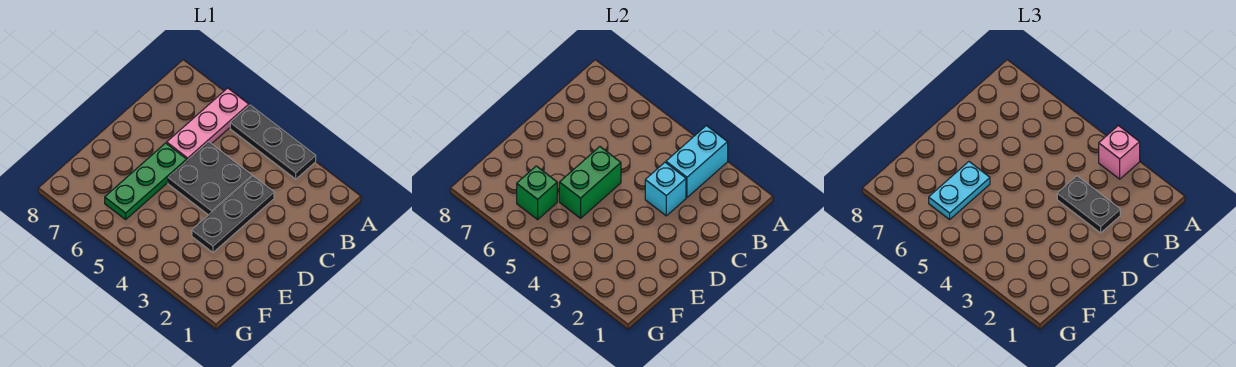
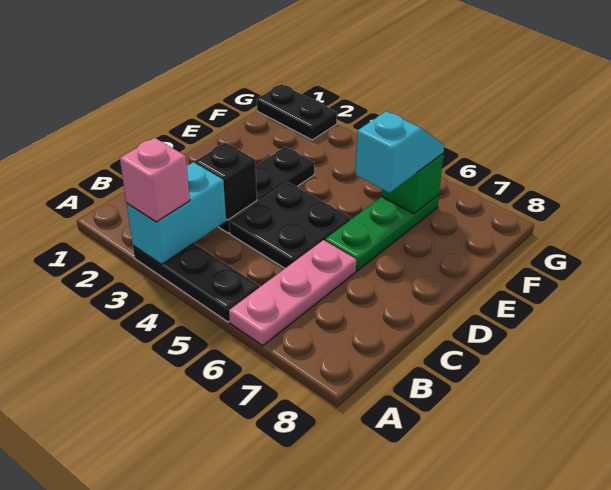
black 1x2 plate [1057,176,1120,233] -> black 1x2 plate moved to [257,84,337,140]
cyan 1x1 brick [645,162,686,216] -> black 1x1 brick [195,143,257,220]
green 1x2 brick [559,147,621,218] -> none
cyan 1x2 plate [929,162,990,220] -> cyan 1x2 slope [356,111,444,193]

